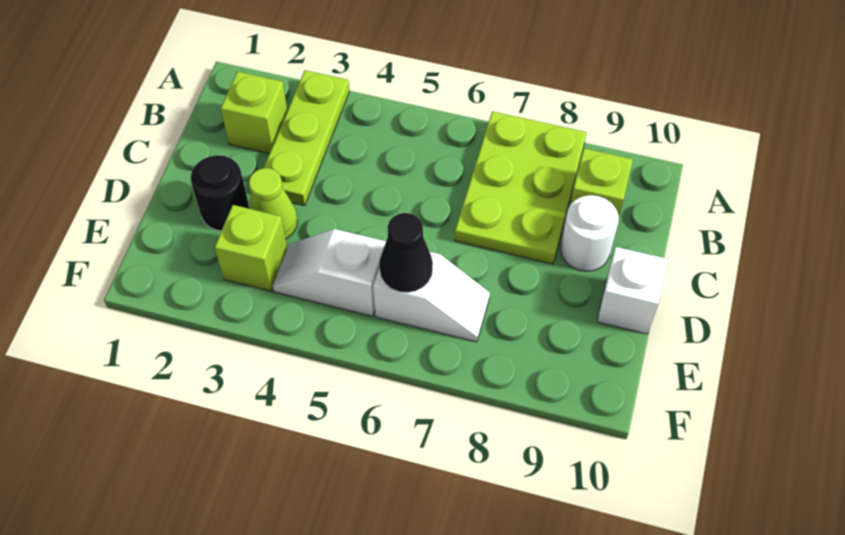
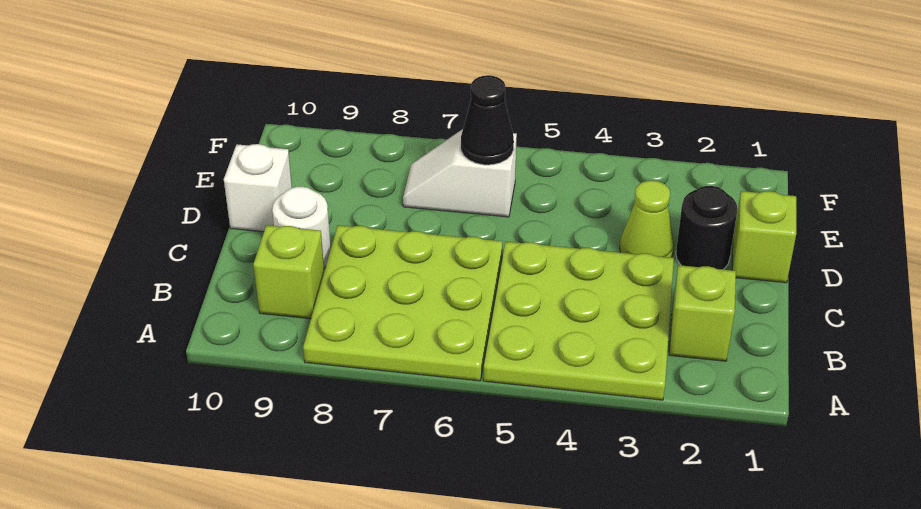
lime 1x3 plate [264,70,349,206] -> lime 3x3 plate [483,242,674,400]
lime 2x3 plate [455,111,586,264] -> lime 3x3 plate [303,225,503,381]
lime 1x1 brick [215,205,287,291] -> lime 1x1 brick moved to [732,191,796,283]
white 1x2 slope [273,229,386,316] -> none

